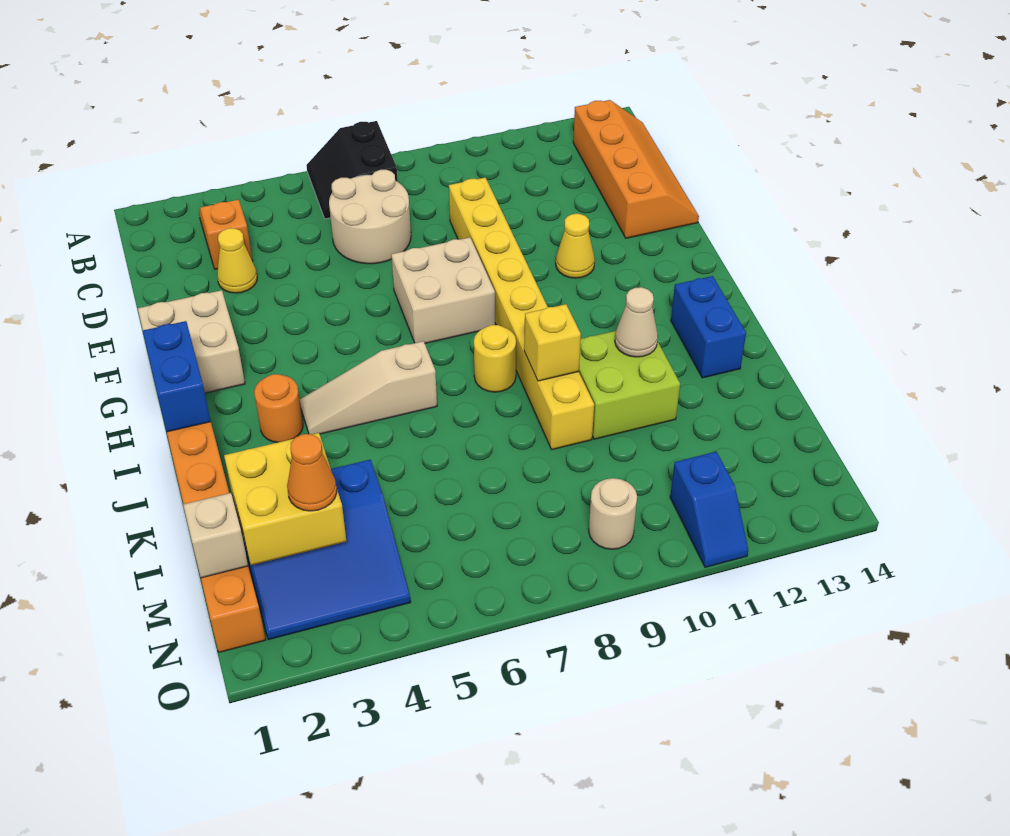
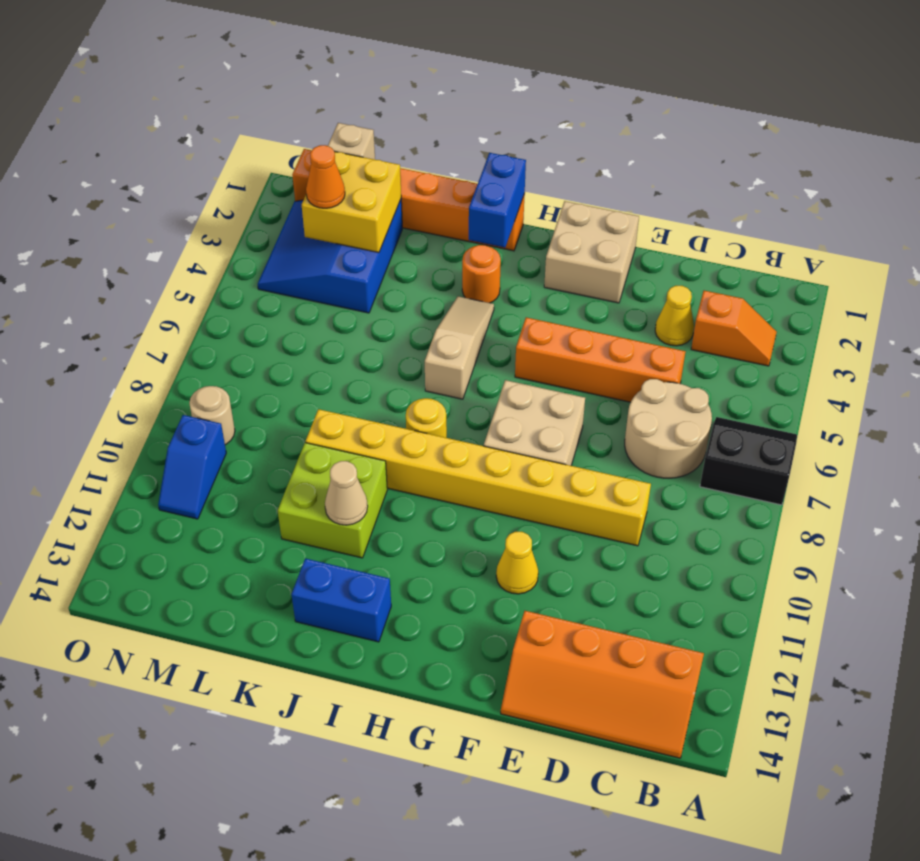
none -> orange 1x4 brick [515,317,686,402]
blue 1x2 brick [143,321,211,432] -> blue 1x2 brick turned to [469,153,526,248]
yellow 1x1 brick [524,304,581,381] -> none
blue 1x2 slope [670,452,748,567] -> blue 1x2 slope turned to [158,415,226,519]

